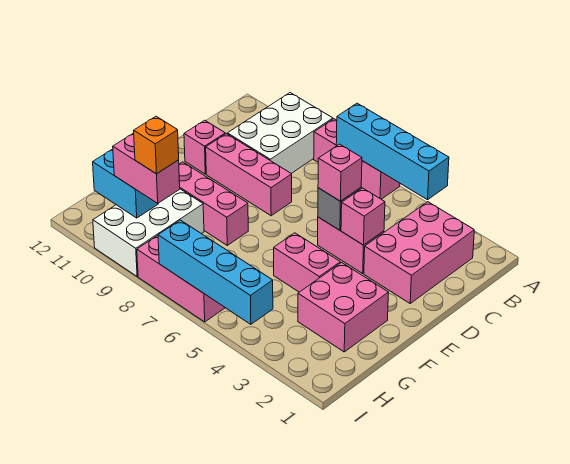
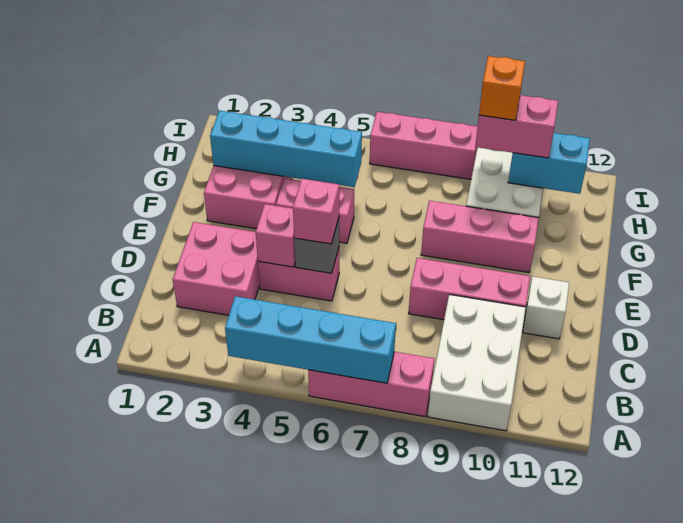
pink 2x3 brick [364,202,474,303] -> pink 2x2 brick [173,222,260,315]
pink 1x1 brick [184,120,225,174] -> white 1x1 brick [523,276,569,339]
cyan 1x4 brick [158,220,273,324] -> cyan 1x4 brick moved to [210,111,362,187]

